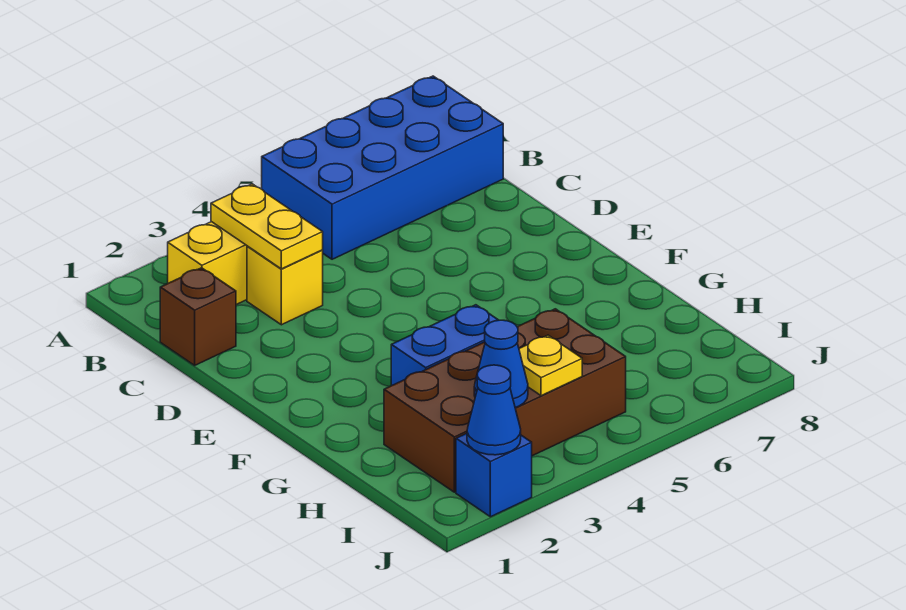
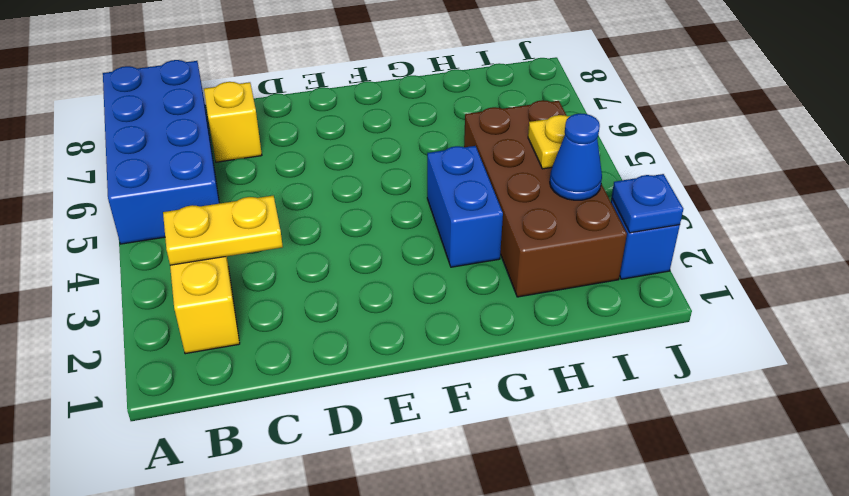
brown 1x1 brick [160,268,236,365] -> none
yellow 1x1 brick [247,246,323,325] -> yellow 1x1 brick moved to [204,82,262,162]
blue 1x1 cone [467,365,521,455] -> blue 1x1 plate [612,174,683,233]

